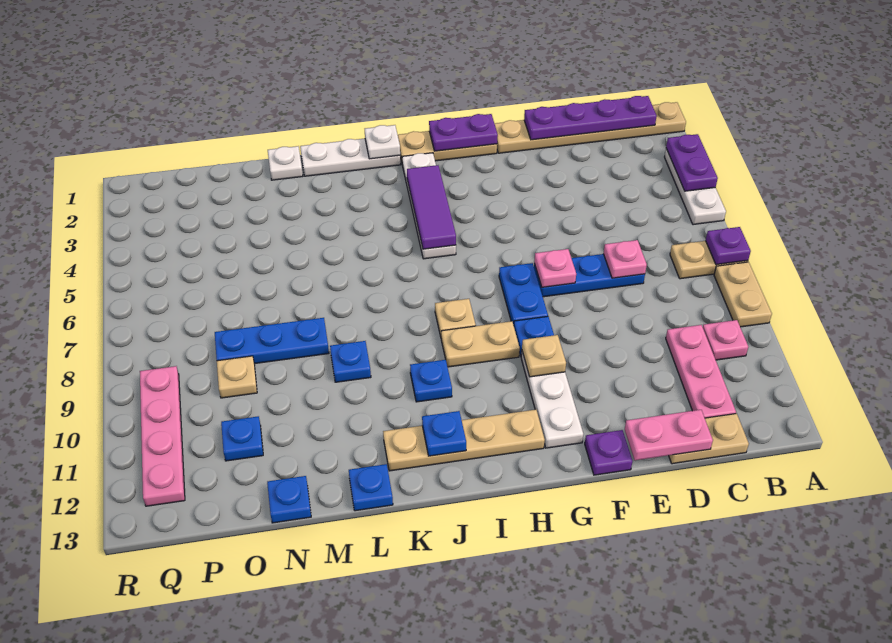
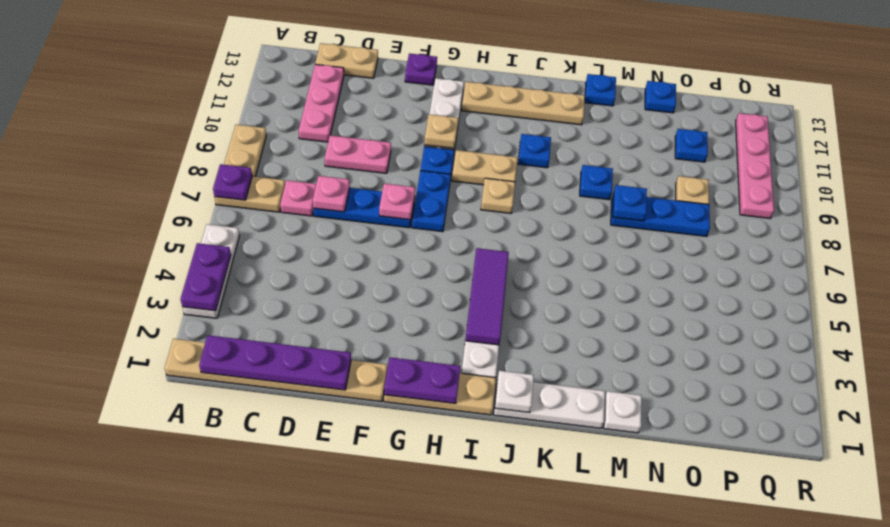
pink 1x1 plate [703,320,748,360] -> pink 1x1 plate moved to [280,180,316,216]
pink 1x2 plate [625,410,713,460] -> pink 1x2 plate moved to [325,135,391,173]
blue 1x1 plate [422,411,466,456] -> blue 1x1 plate moved to [613,185,647,221]

